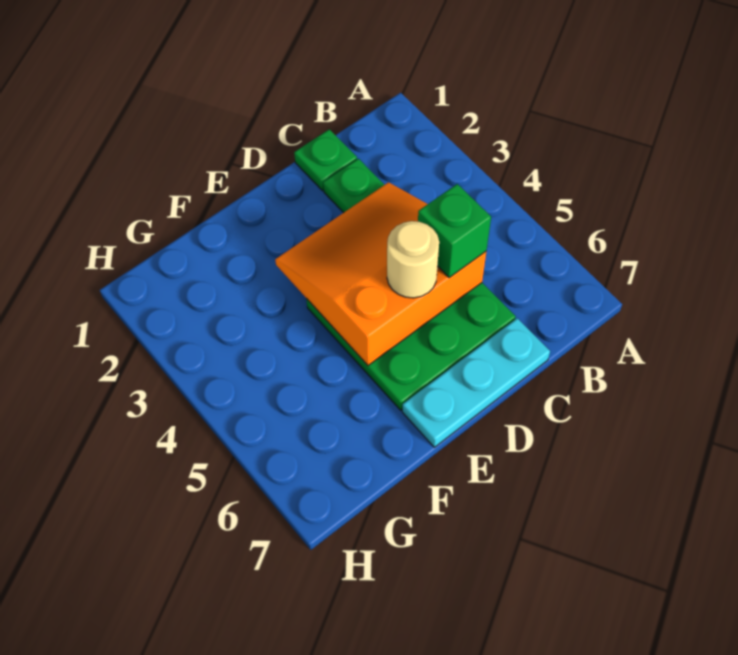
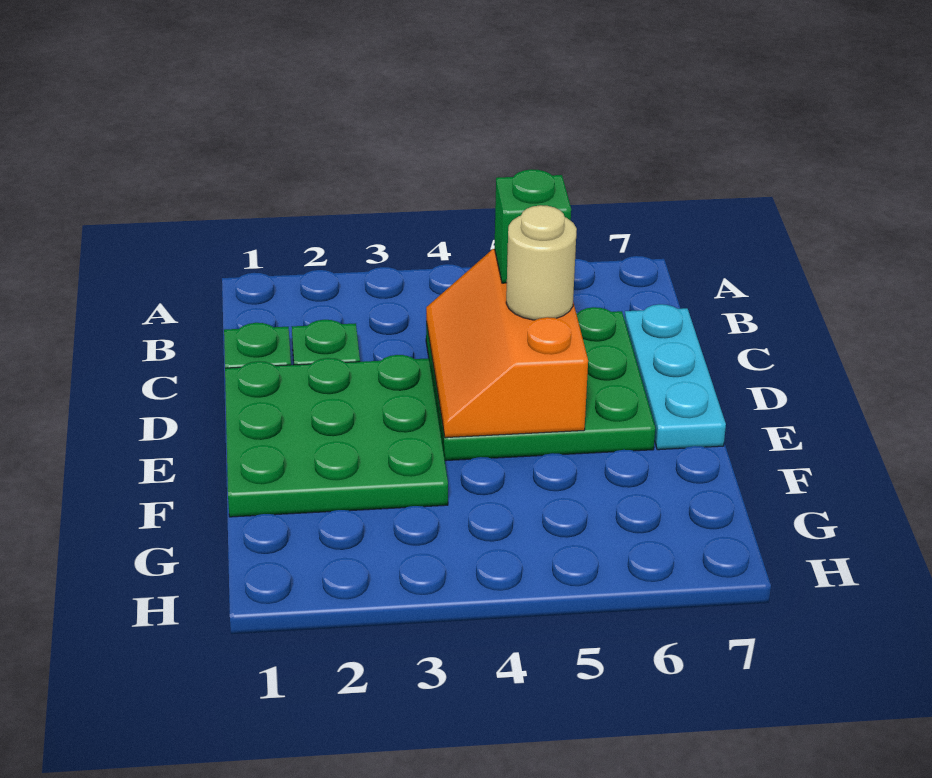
orange 3x3 slope [275,182,486,365] -> orange 2x3 slope [426,249,588,438]
none -> green 3x3 plate [225,355,448,517]

